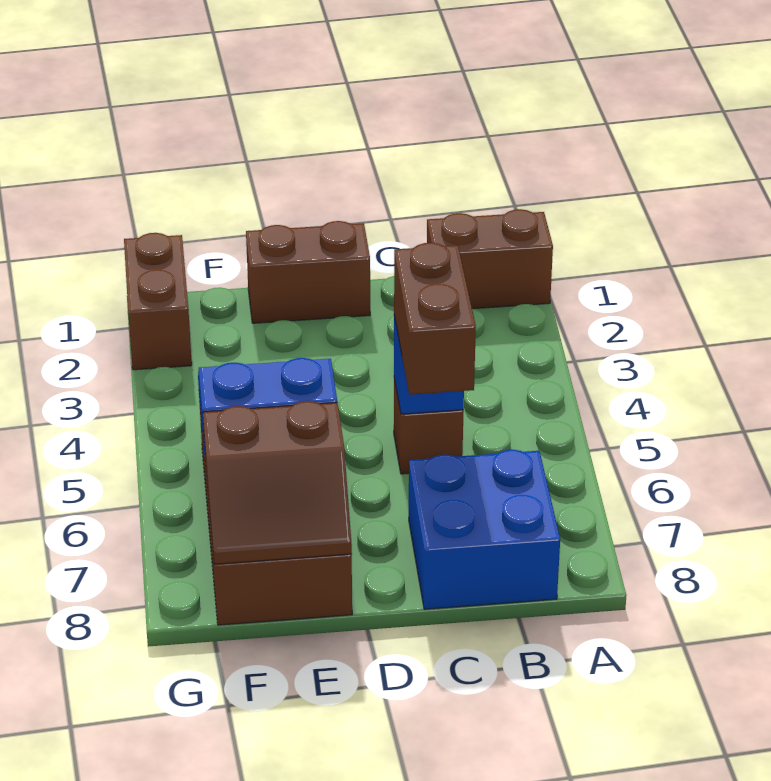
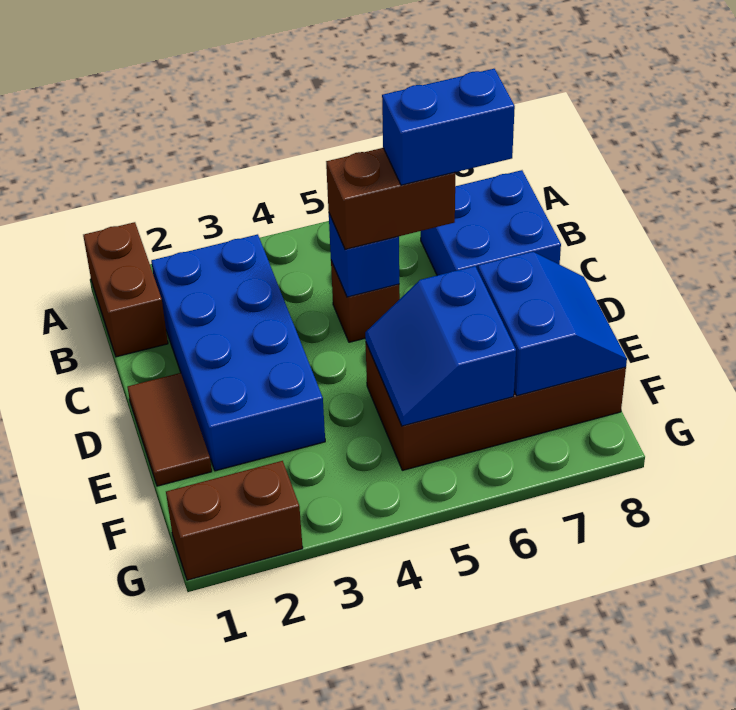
none -> blue 2x4 brick [151,234,325,471]
none -> blue 1x2 brick [382,69,515,185]
brown 1x2 brick [246,221,370,323] -> brown 1x2 tile [128,373,212,486]
brown 2x2 slope [203,401,352,564] -> blue 2x2 slope [478,252,627,396]

